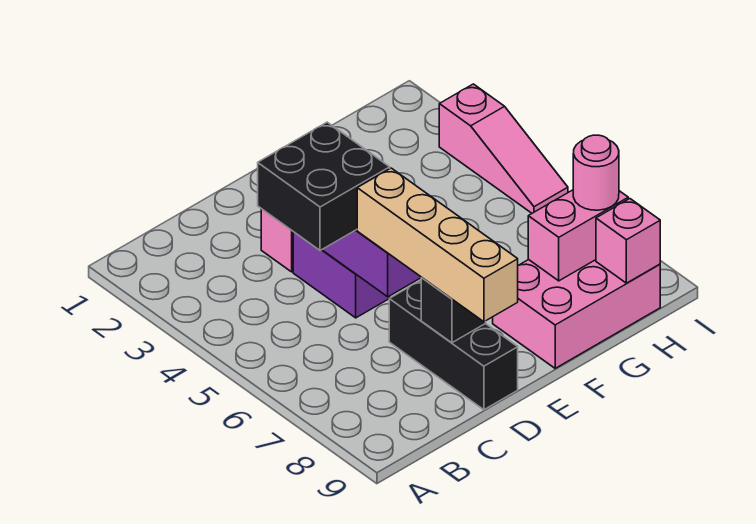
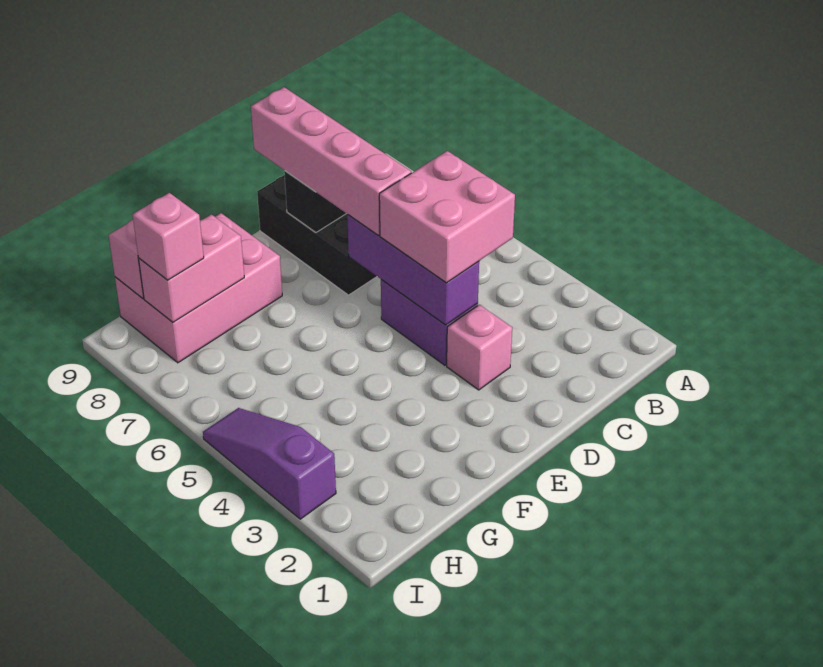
black 2x2 brick [258,122,390,251] -> pink 2x2 brick [379,151,515,283]
tan 1x4 brick [357,168,518,322] -> pink 1x4 brick [251,87,411,235]
pink 1x1 round brick [573,135,619,210] -> pink 1x1 brick [132,193,204,280]
pink 1x3 slope [439,84,568,213] -> purple 1x3 slope [203,408,336,519]

